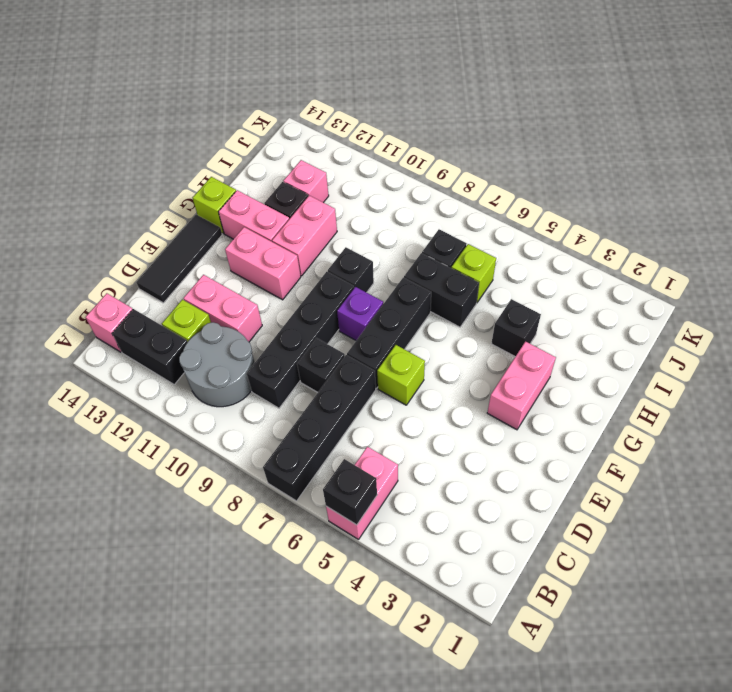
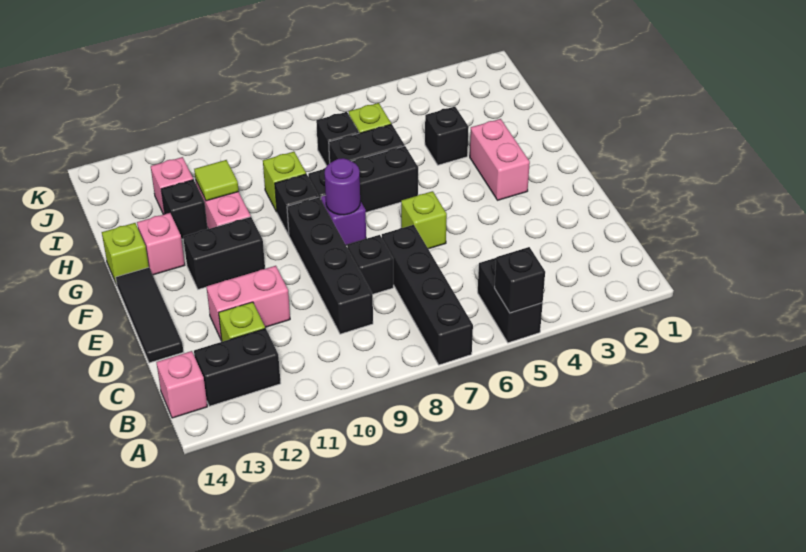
pink 1x2 brick [326,447,398,540] -> black 1x2 brick [478,258,543,343]
grey 2x2 round brick [179,322,254,407] -> none
black 1x3 brick [347,277,431,388] -> black 1x3 brick turned to [308,146,418,212]
none -> purple 1x1 round brick [325,158,360,215]
pink 1x2 brick [225,227,301,300] -> black 1x2 brick [183,217,265,289]
pink 1x2 brick [219,190,289,242] -> pink 1x1 brick [137,213,185,275]
none -> lime 1x1 brick [263,152,306,212]
none -> lime 1x1 tile [194,160,239,201]

